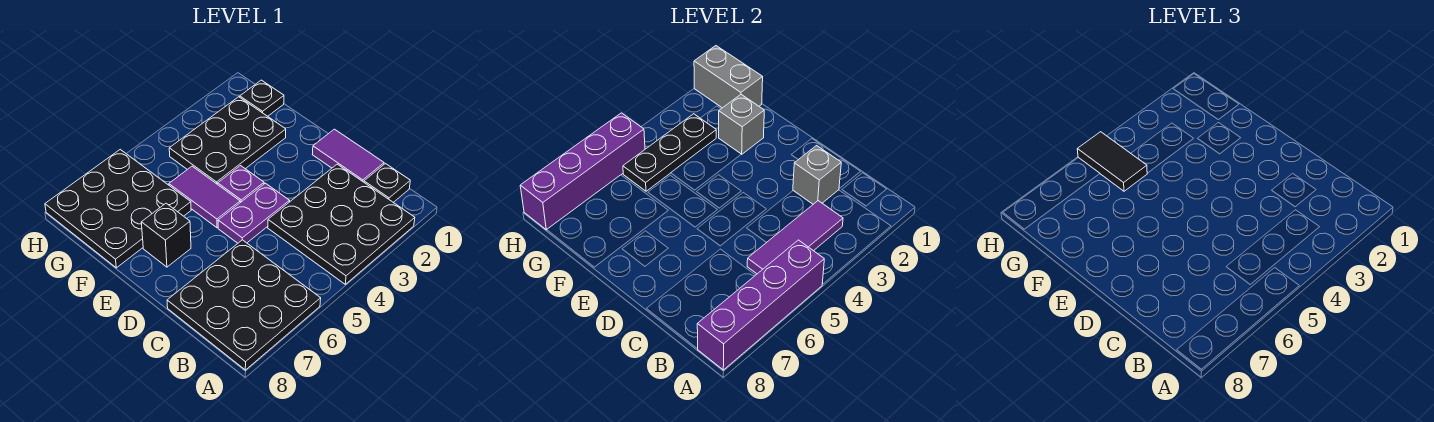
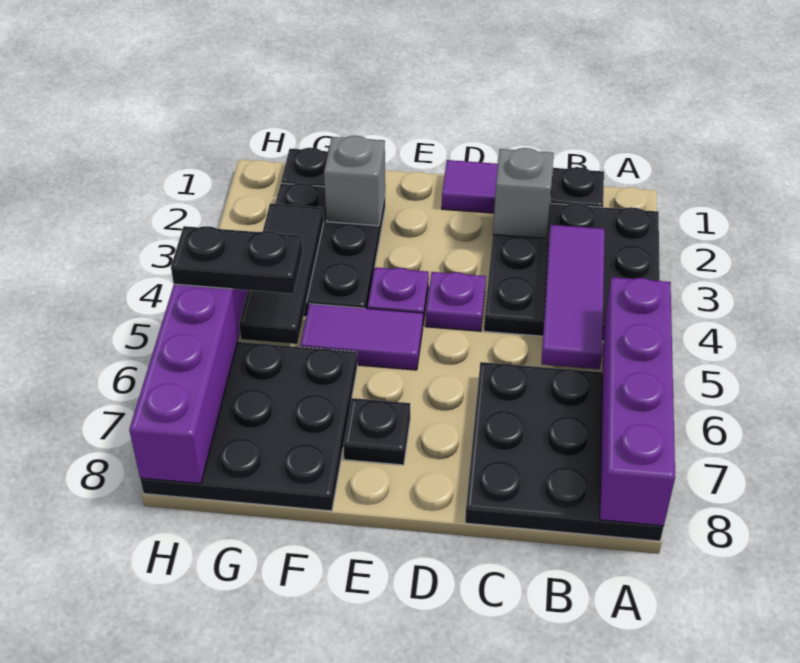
purple 1x2 plate [218,183,289,243] -> purple 1x1 plate [426,272,486,331]
black 1x1 brick [141,203,191,267] -> black 1x1 plate [343,398,410,465]
grey 1x2 brick [694,46,763,108] -> none
black 1x3 plate [623,114,716,191] -> black 1x3 tile [239,203,324,344]
black 1x2 tile [1077,132,1147,191] -> black 1x2 plate [171,226,303,294]

